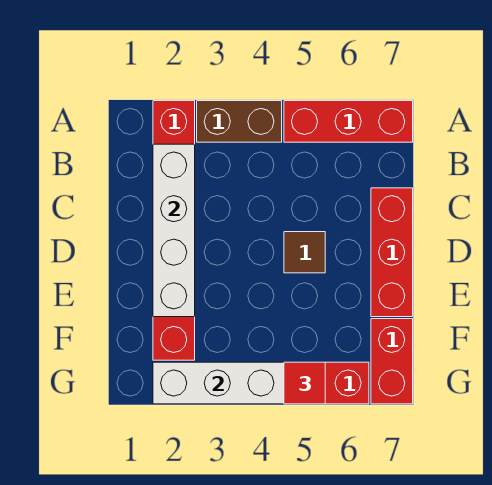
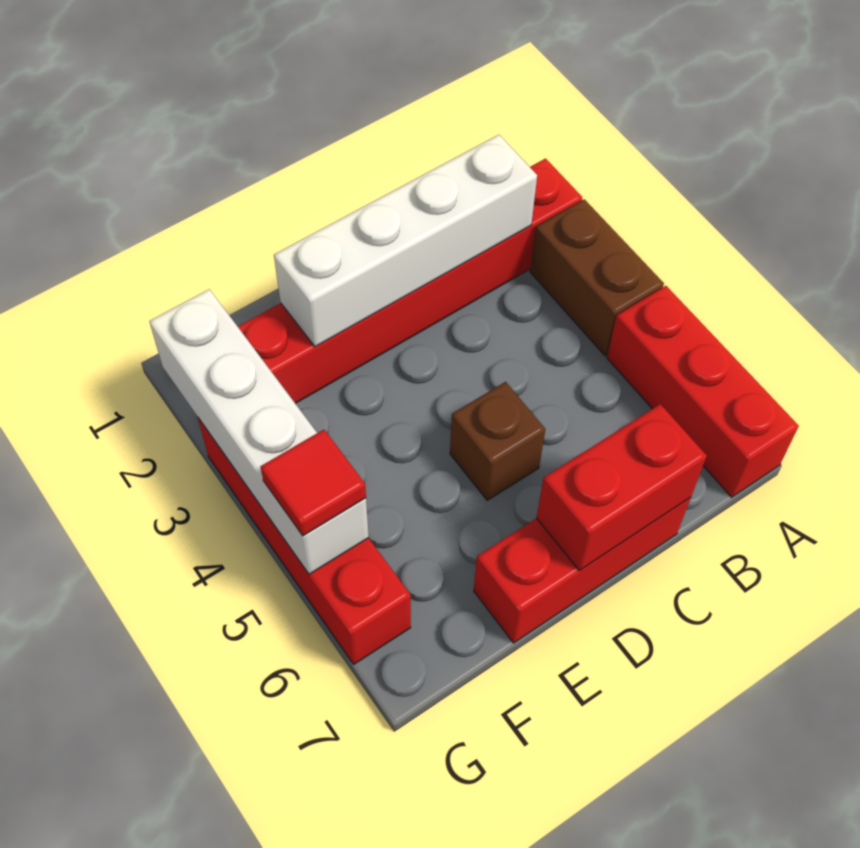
brown 1x1 tile [284,232,325,273] -> brown 1x1 brick [450,382,545,500]
red 1x2 brick [371,319,413,404] -> red 1x2 brick moved to [536,404,707,571]

